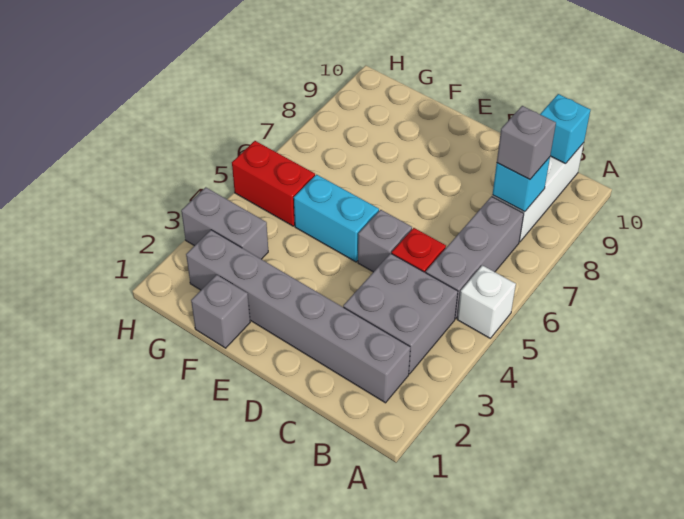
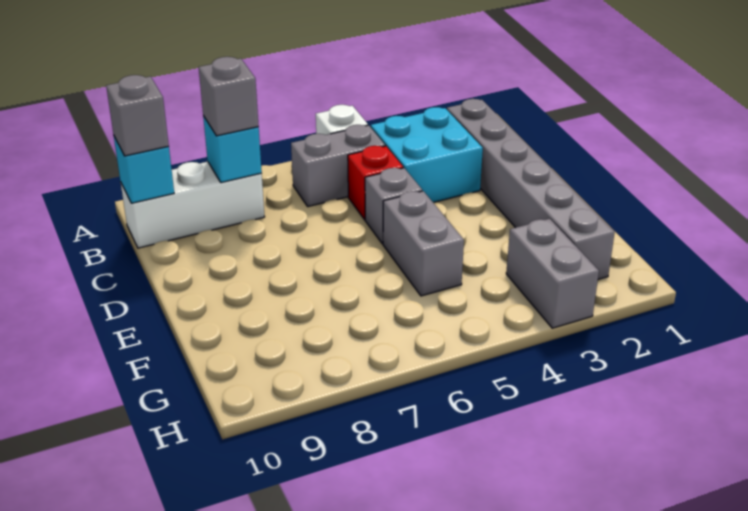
grey 2x2 brick [343,253,458,374] -> cyan 2x2 brick [371,107,483,202]
grey 1x3 brick [426,196,524,319] -> grey 1x2 brick [291,125,385,207]
cyan 1x2 brick [294,175,379,262] -> grey 1x2 brick [383,191,464,296]
grey 1x1 brick [191,275,250,348] -> grey 1x1 brick moved to [106,75,169,156]
red 1x2 brick [232,141,315,226] -> none

